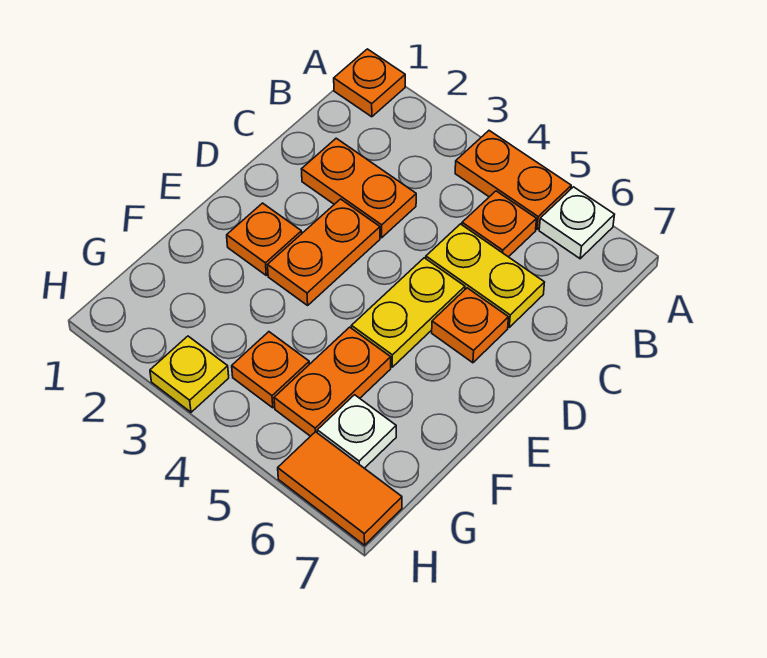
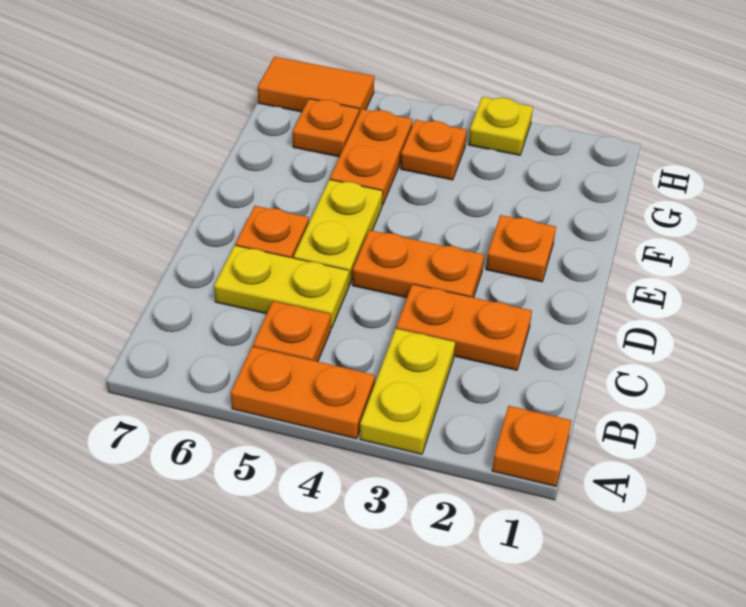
none -> yellow 1x2 plate [360,329,455,454]
white 1x1 plate [539,187,615,259] -> none
orange 1x2 plate [268,199,380,305] -> orange 1x2 plate turned to [353,230,484,298]
white 1x1 plate [317,395,396,468] -> orange 1x1 plate [293,99,359,157]

